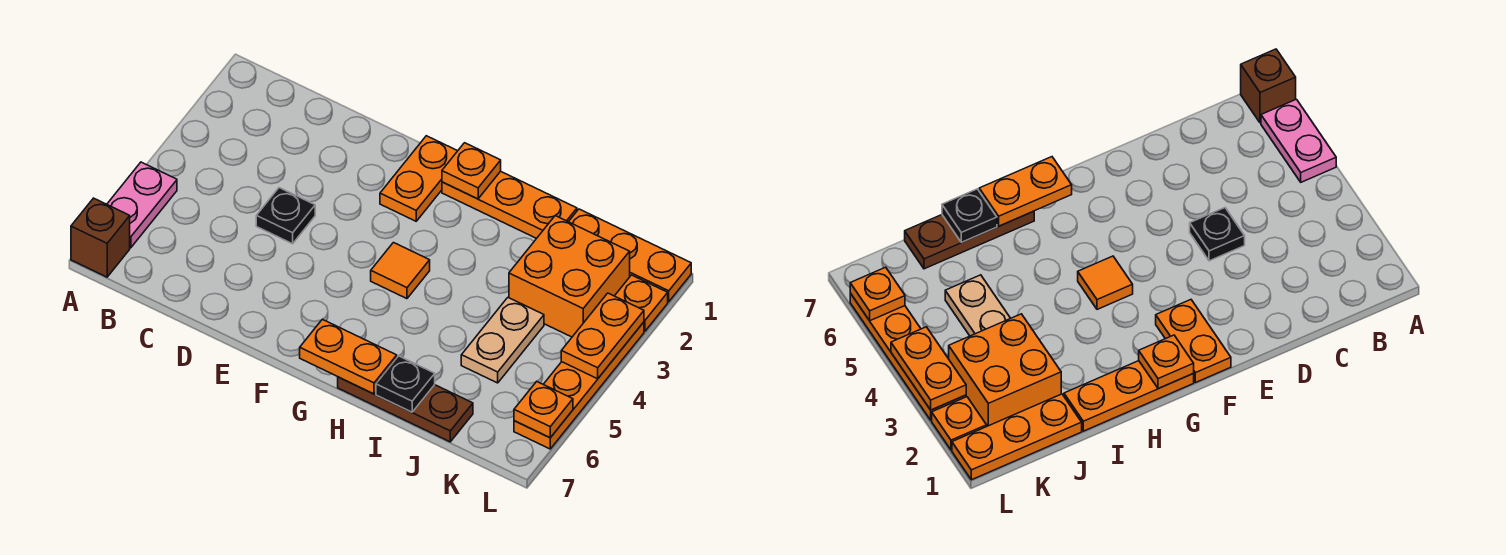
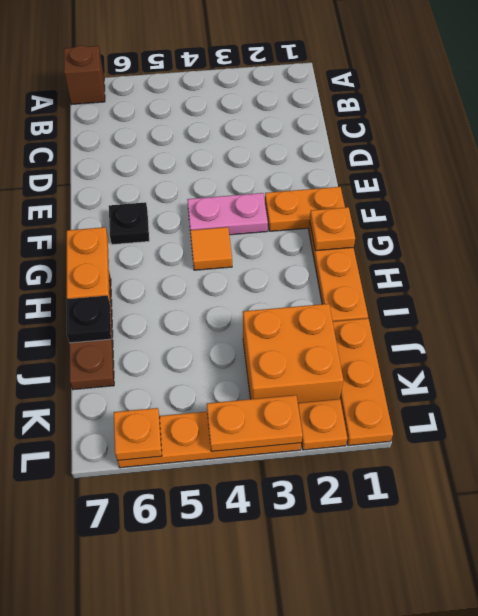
pink 1x2 plate [107,162,177,248] -> pink 1x2 plate moved to [187,193,268,235]
black 1x1 plate [256,188,315,244] -> black 1x1 plate moved to [109,202,149,245]
tan 1x2 plate [461,298,544,383] -> none

